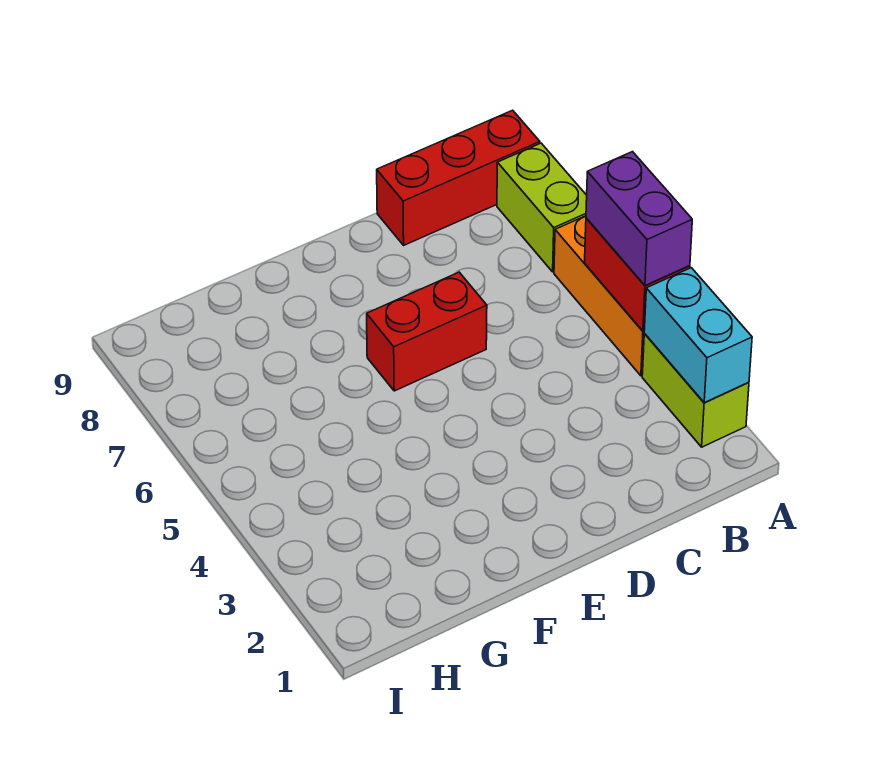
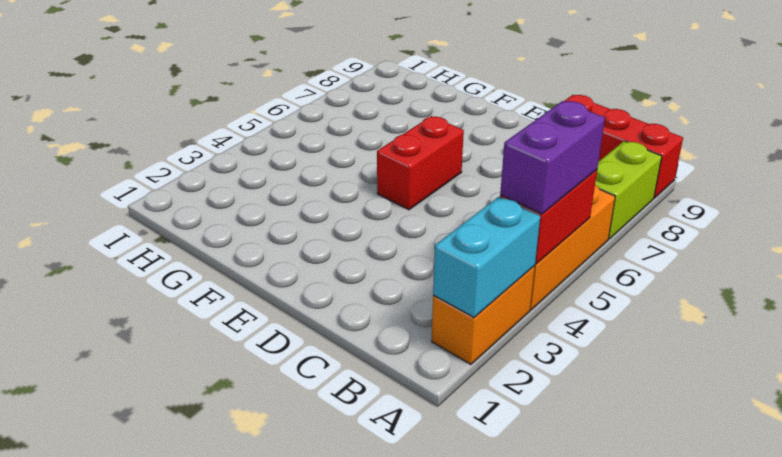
lime 1x2 brick [642,334,749,447] -> orange 1x2 brick [432,266,535,364]
red 1x2 brick [367,272,487,391] -> red 1x2 brick turned to [377,116,464,210]

